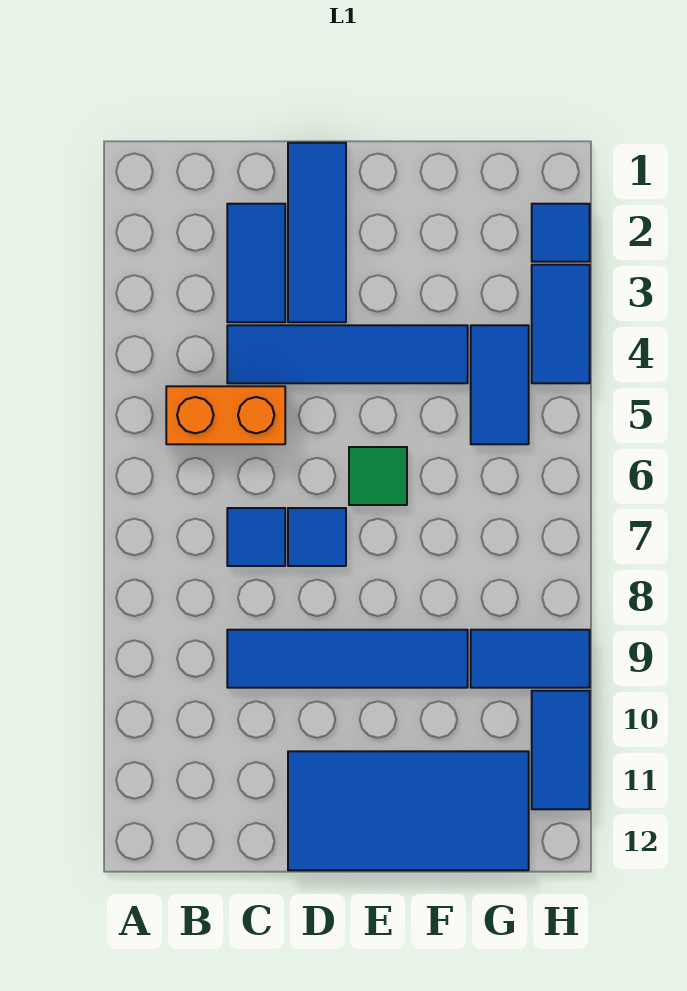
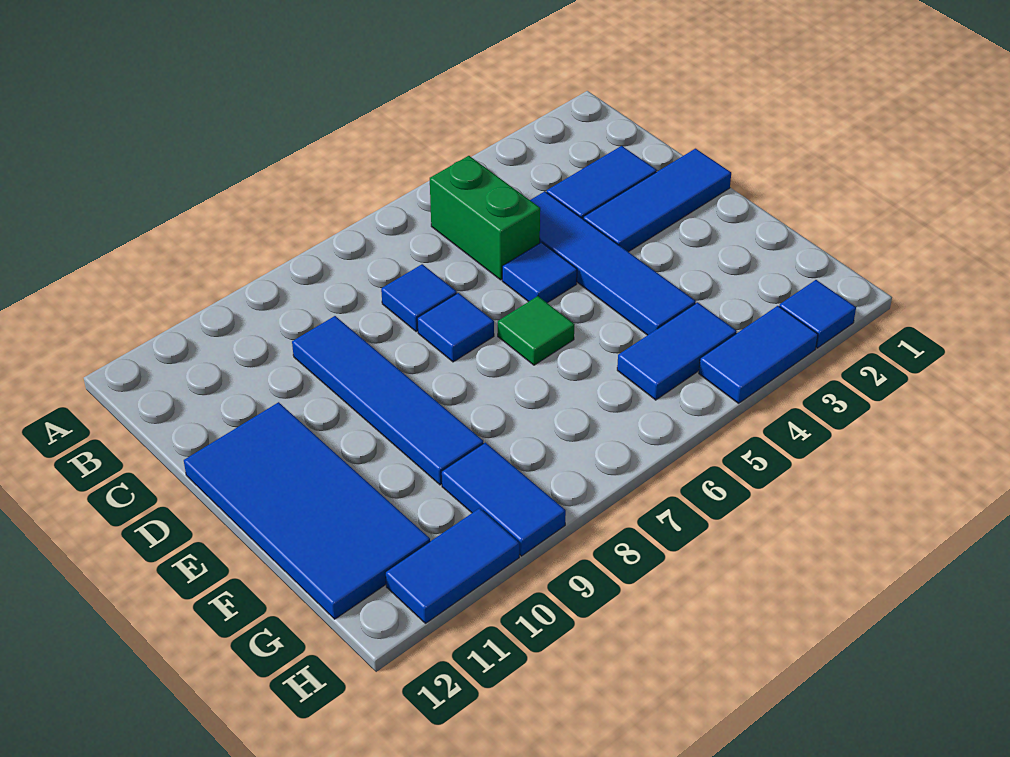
orange 1x2 brick [166,386,285,444] -> green 1x2 brick [430,156,540,280]
none -> blue 1x1 tile [502,242,577,303]

